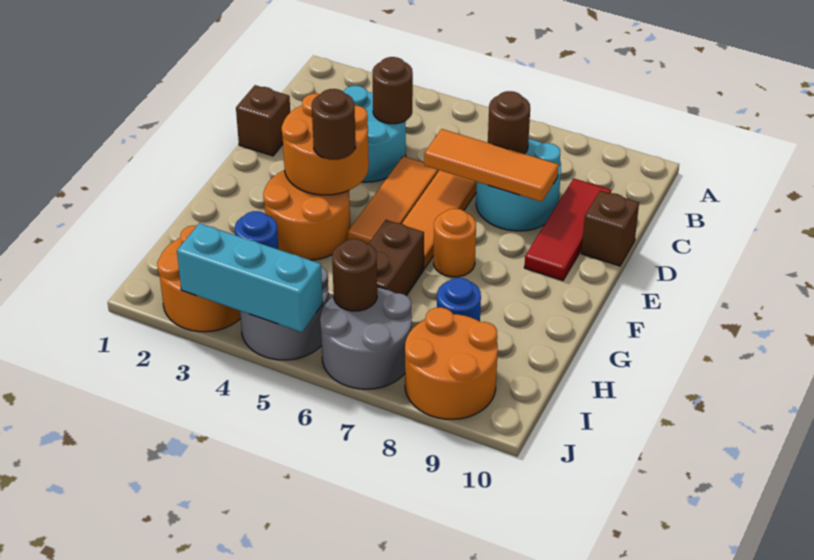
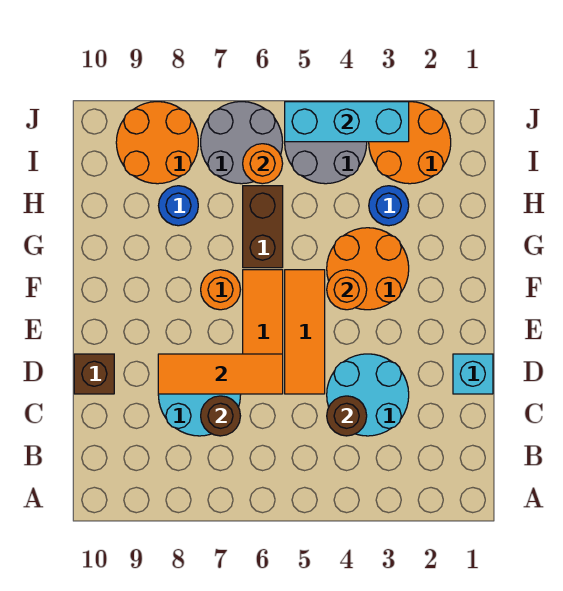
red 1x3 tile [524,179,611,280] -> none
brown 1x1 brick [236,85,290,156] -> cyan 1x1 brick [453,354,493,394]
orange 2x2 round brick [282,94,369,195] -> orange 1x1 round brick [327,270,367,310]
brown 1x1 round brick [312,89,356,160] -> none
brown 1x1 round brick [332,239,377,311] -> orange 1x1 round brick [243,144,283,184]

